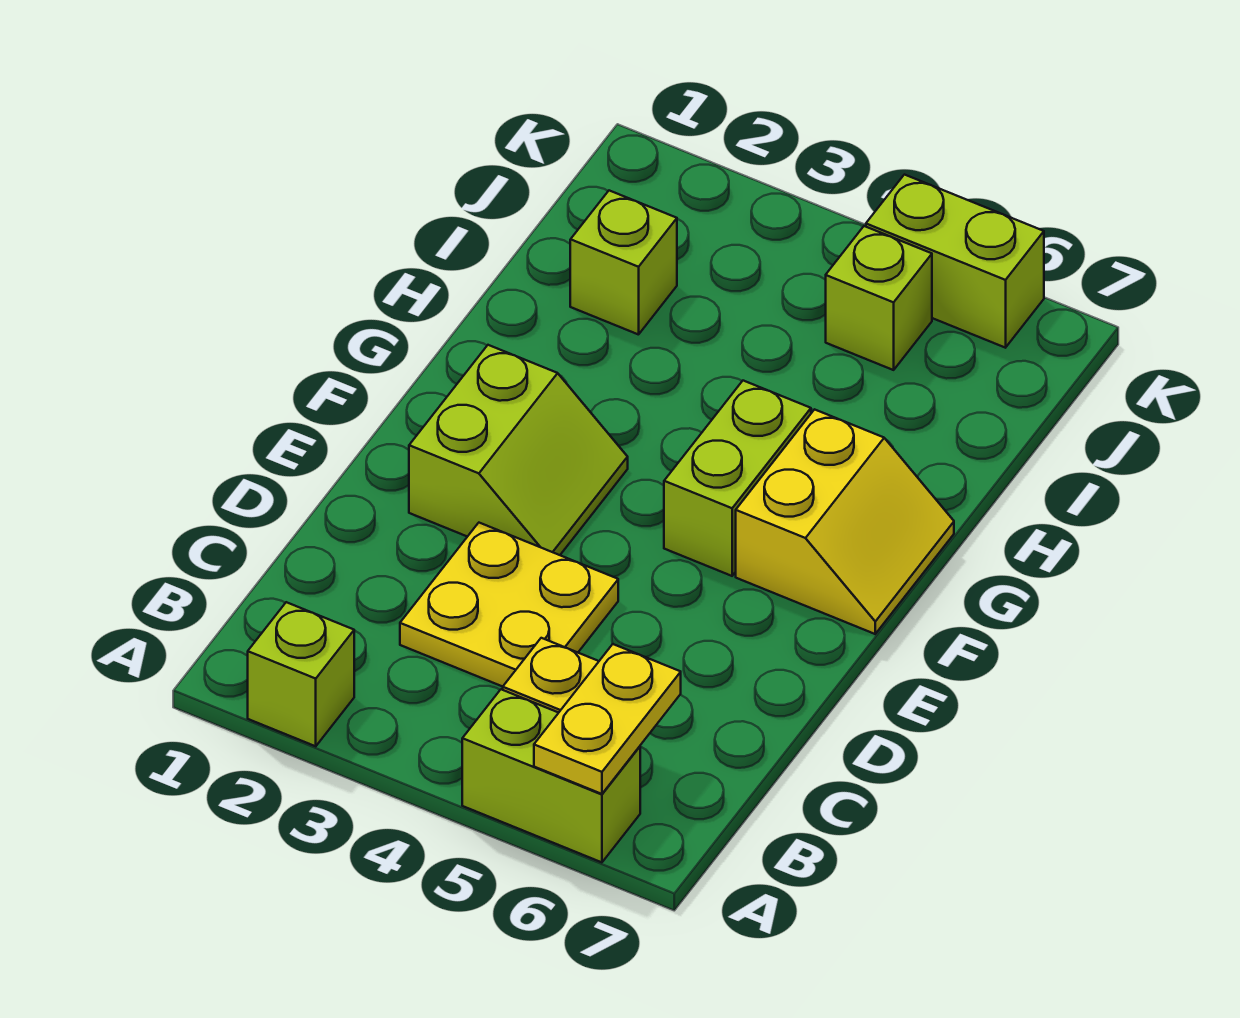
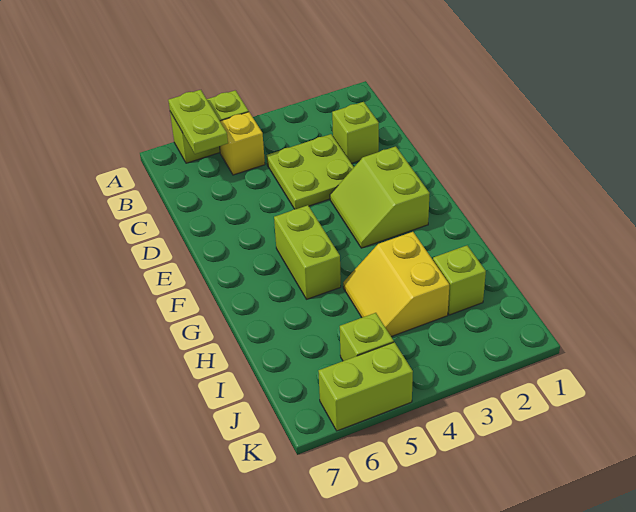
lime 1x1 brick [248,602,354,746] -> lime 1x1 brick moved to [332,102,379,163]
yellow 1x2 plate [534,644,681,794] -> lime 1x2 plate [168,90,228,154]
yellow 2x2 plate [400,523,618,687] -> lime 2x2 plate [267,134,354,209]
yellow 2x2 slope [736,409,954,634] -> yellow 2x2 slope moved to [343,232,449,337]

